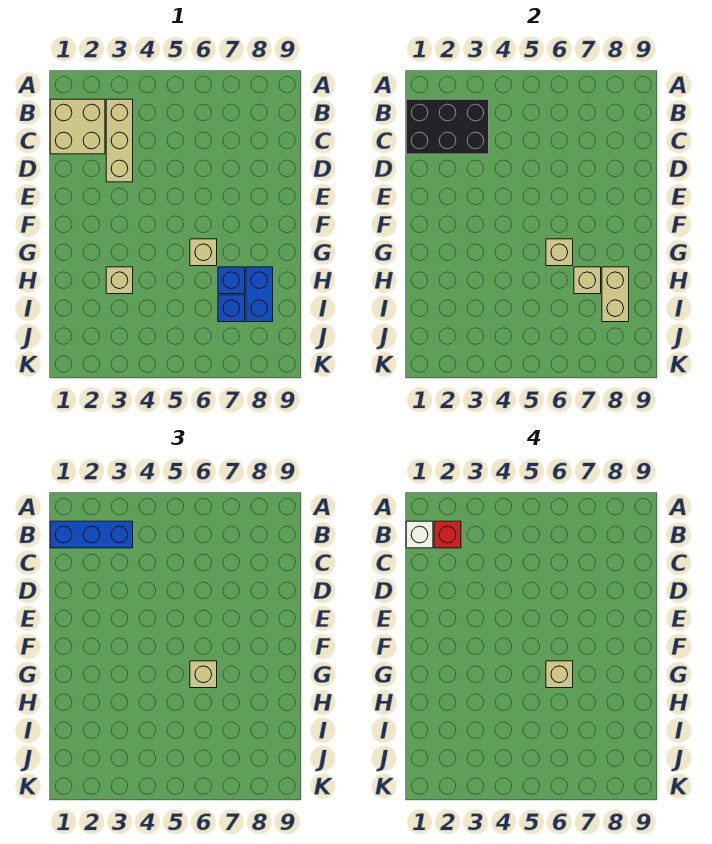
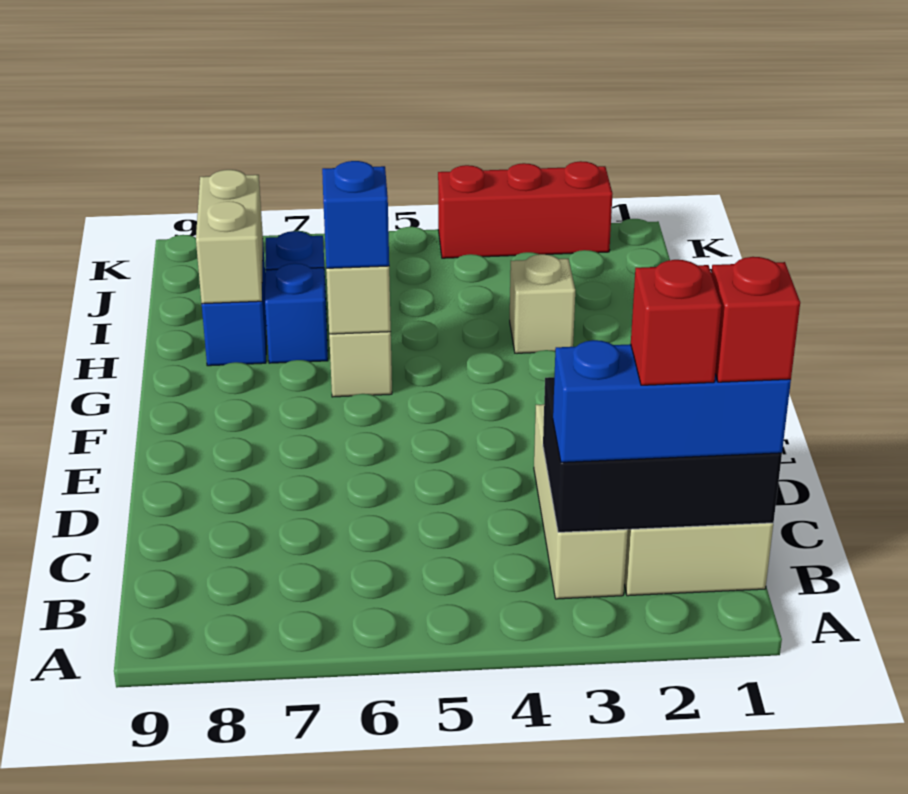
white 1x1 brick [406,521,433,548] -> red 1x1 brick [711,257,800,382]
tan 1x1 brick [190,661,217,688] -> blue 1x1 brick [322,161,389,268]
tan 1x1 brick [546,661,573,688] -> none
tan 1x1 brick [574,267,601,294] -> none
none -> red 1x3 brick [438,161,613,258]

